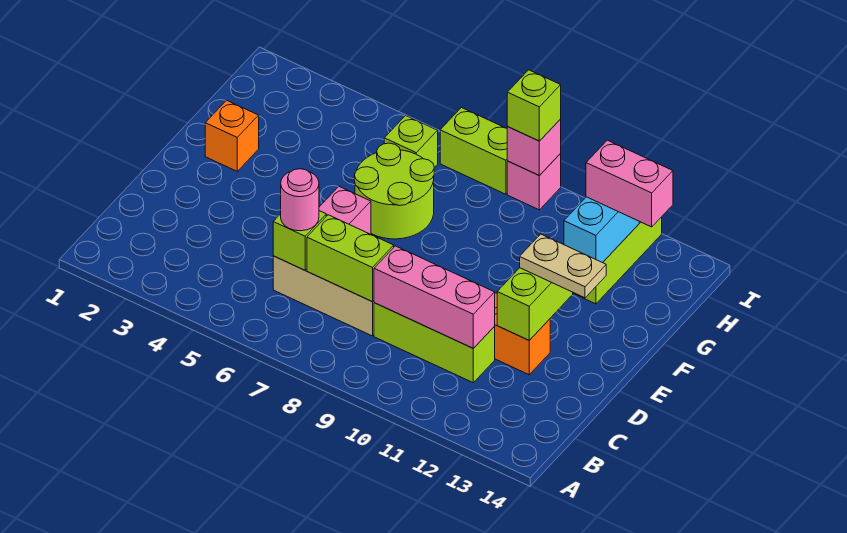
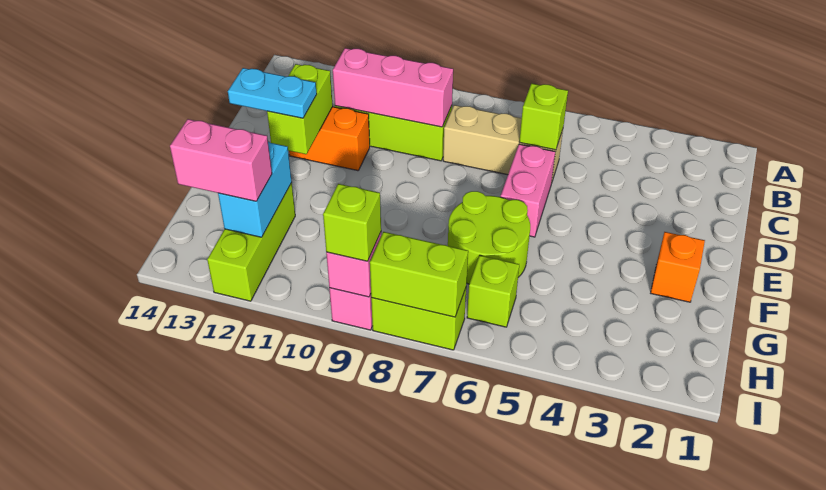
pink 1x1 round brick [281,169,319,231] -> none
lime 1x2 brick [307,215,394,302] -> lime 1x2 brick moved to [370,232,468,317]
tan 1x2 plate [520,234,606,298] -> cyan 1x2 plate [228,68,317,118]

